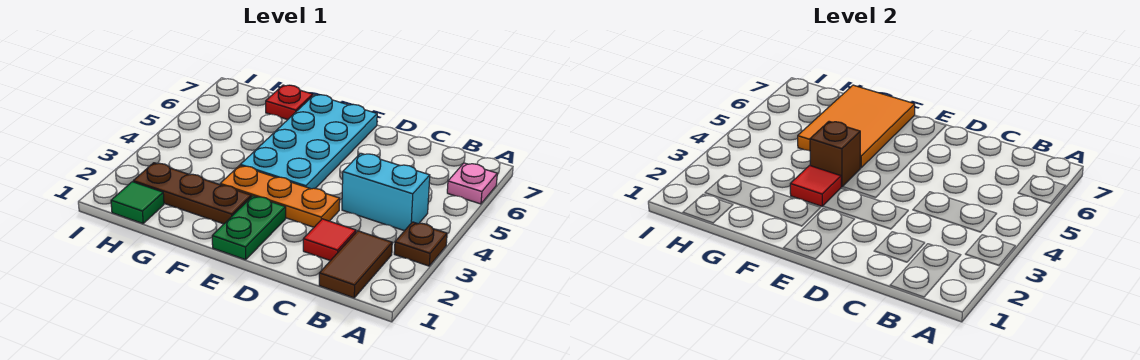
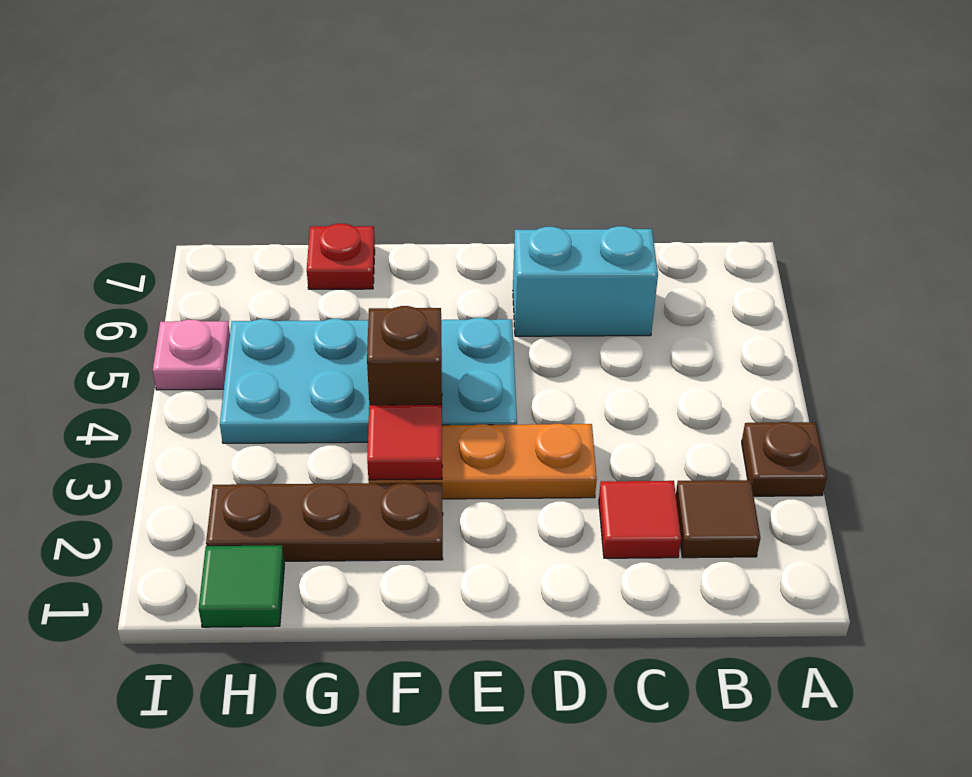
pink 1x1 plate [447,163,497,204] -> pink 1x1 plate moved to [153,320,230,390]
brown 1x2 tile [319,231,392,298] -> brown 1x1 tile [676,480,760,558]
cyan 1x2 brick [342,153,430,231] -> cyan 1x2 brick moved to [513,226,658,336]
green 1x2 plate [212,196,286,260] -> none
cyan 2x4 plate [240,95,377,189] -> cyan 2x4 plate turned to [220,318,517,443]
orange 2x3 tile [798,85,915,168] -> none

